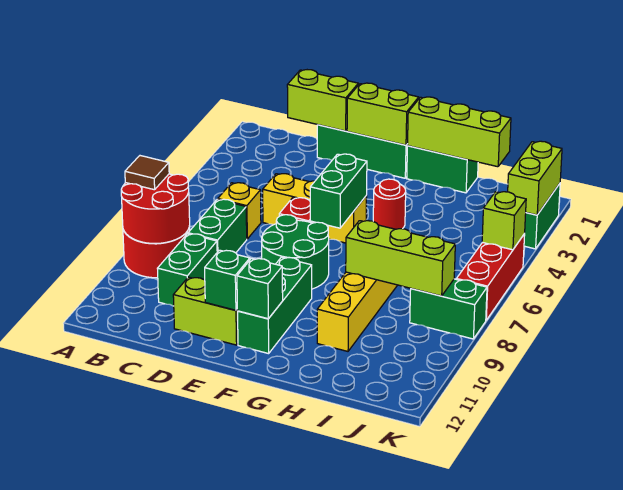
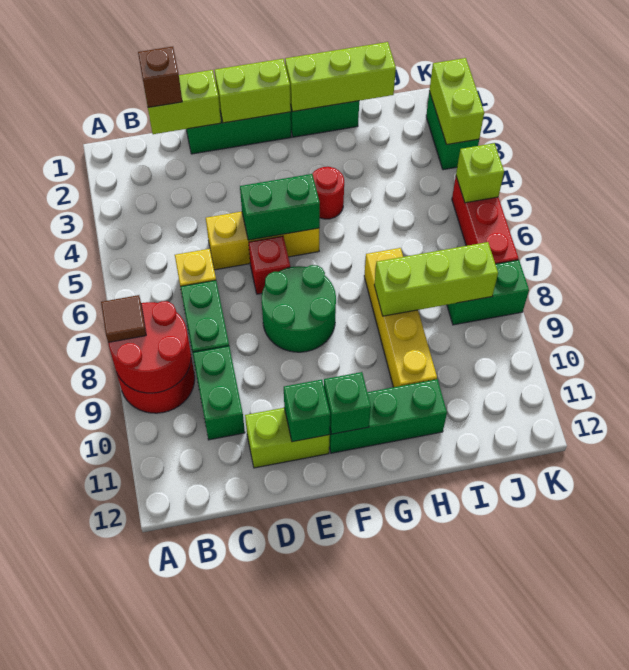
none -> brown 1x1 brick [138,47,182,107]
green 1x2 brick [310,154,367,228] -> green 1x2 brick turned to [240,174,320,240]
green 1x3 brick [238,257,312,354] -> green 1x3 brick turned to [329,379,447,453]

